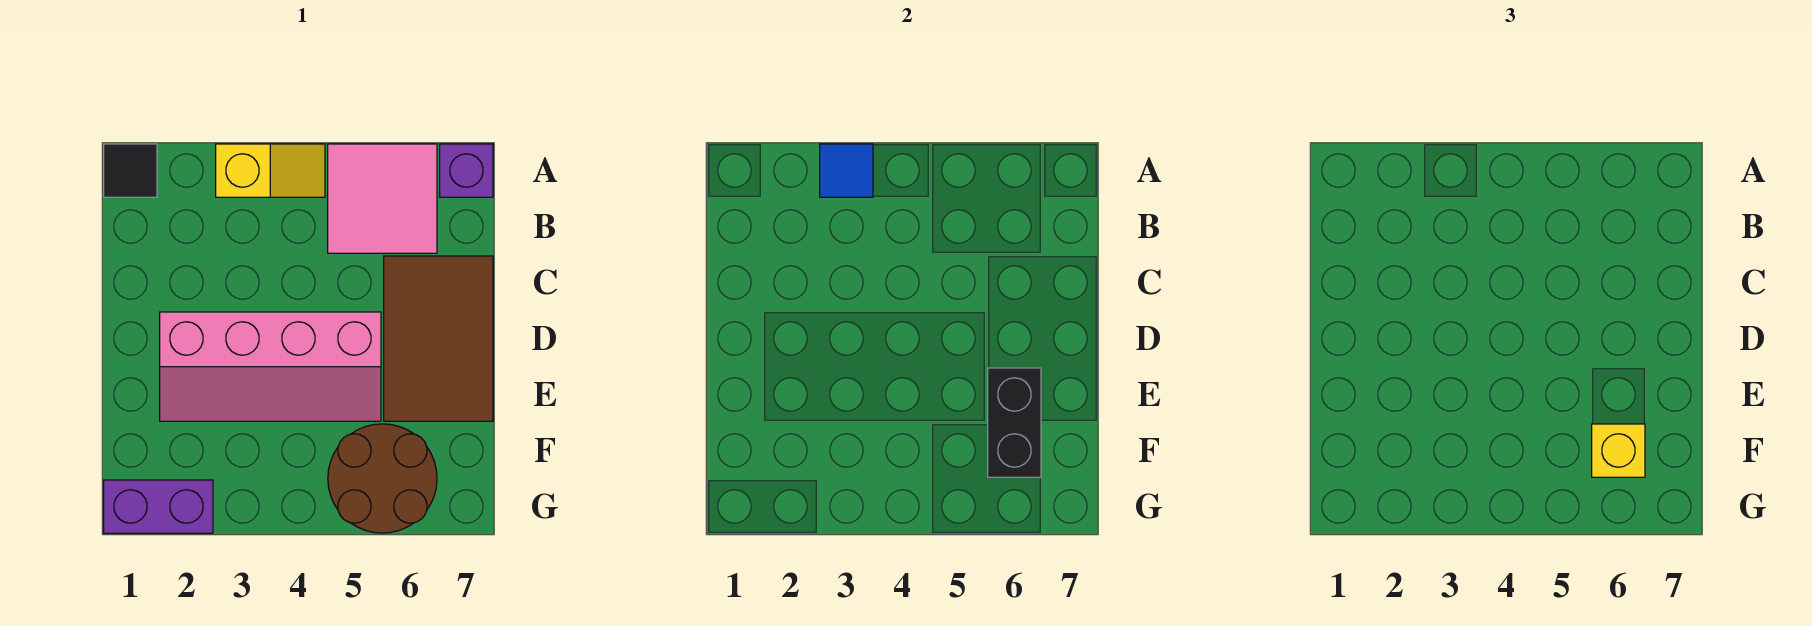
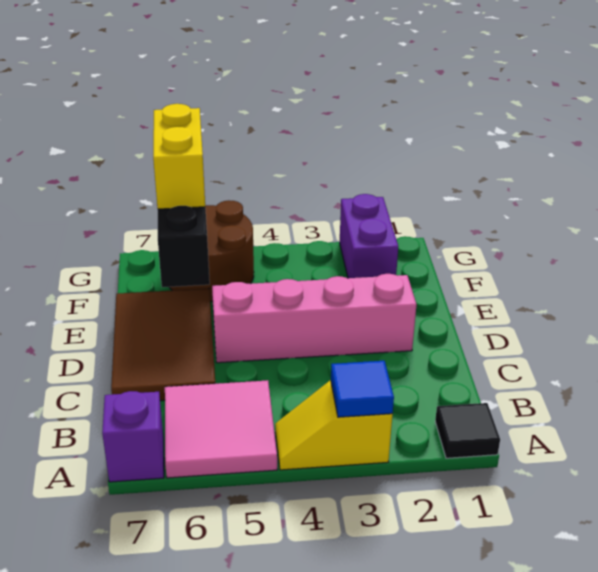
yellow 1x1 brick [1592,424,1645,477] -> yellow 1x2 brick [153,104,205,209]
purple 1x2 brick [104,480,213,533] -> purple 1x2 brick turned to [340,194,398,278]

